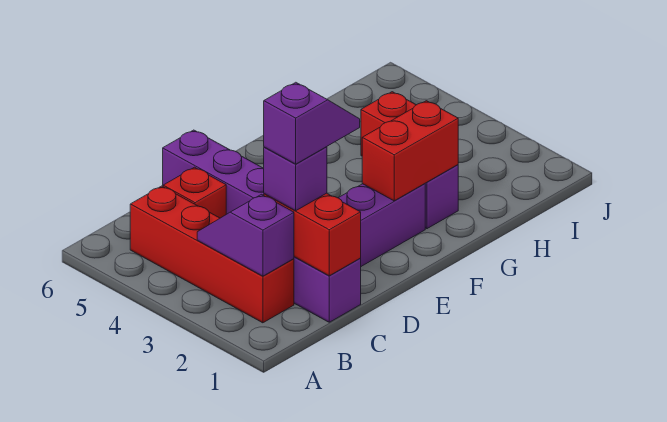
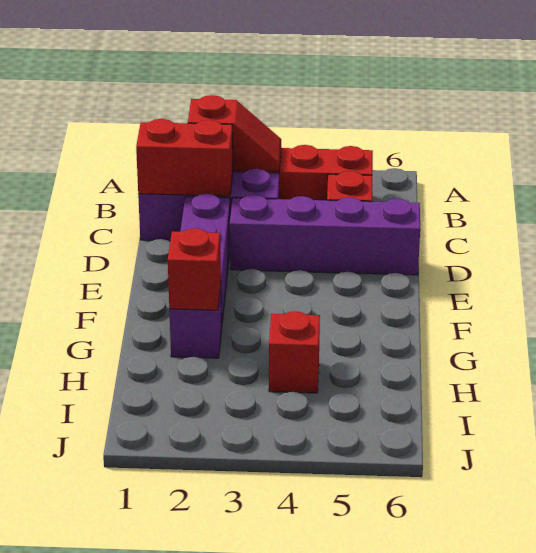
purple 1x2 slope [197,194,294,276] -> red 1x2 slope [188,95,281,171]
purple 1x1 brick [264,147,327,211] -> none
purple 1x2 slope [264,82,360,164] -> none
red 1x2 brick [362,101,458,201] -> red 1x1 brick [168,228,221,310]

